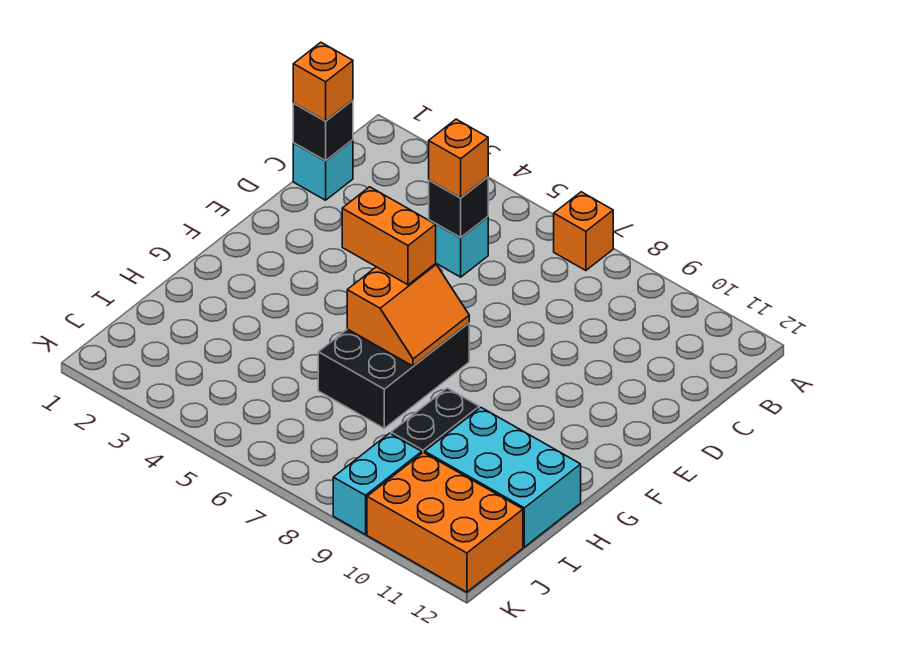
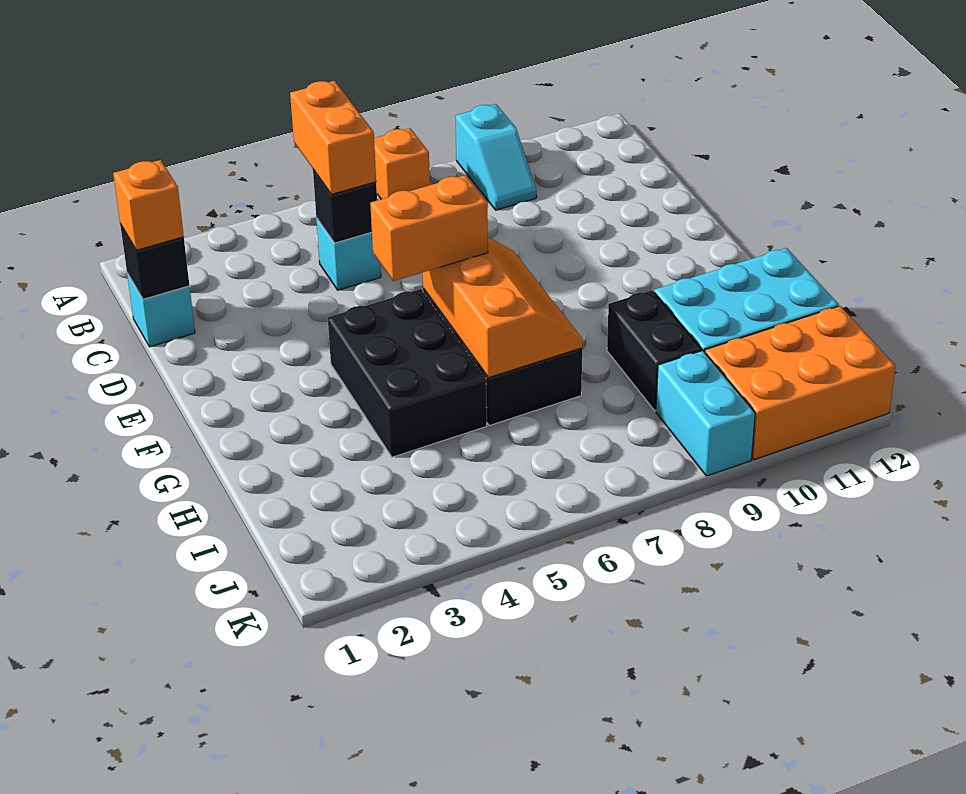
none -> cyan 1x2 slope [455,104,537,210]
orange 1x1 brick [429,119,488,198] -> orange 1x2 brick [290,81,376,194]
none -> black 2x3 brick [328,289,487,457]
orange 2x2 slope [347,264,469,366] -> orange 2x3 slope [423,237,583,378]

